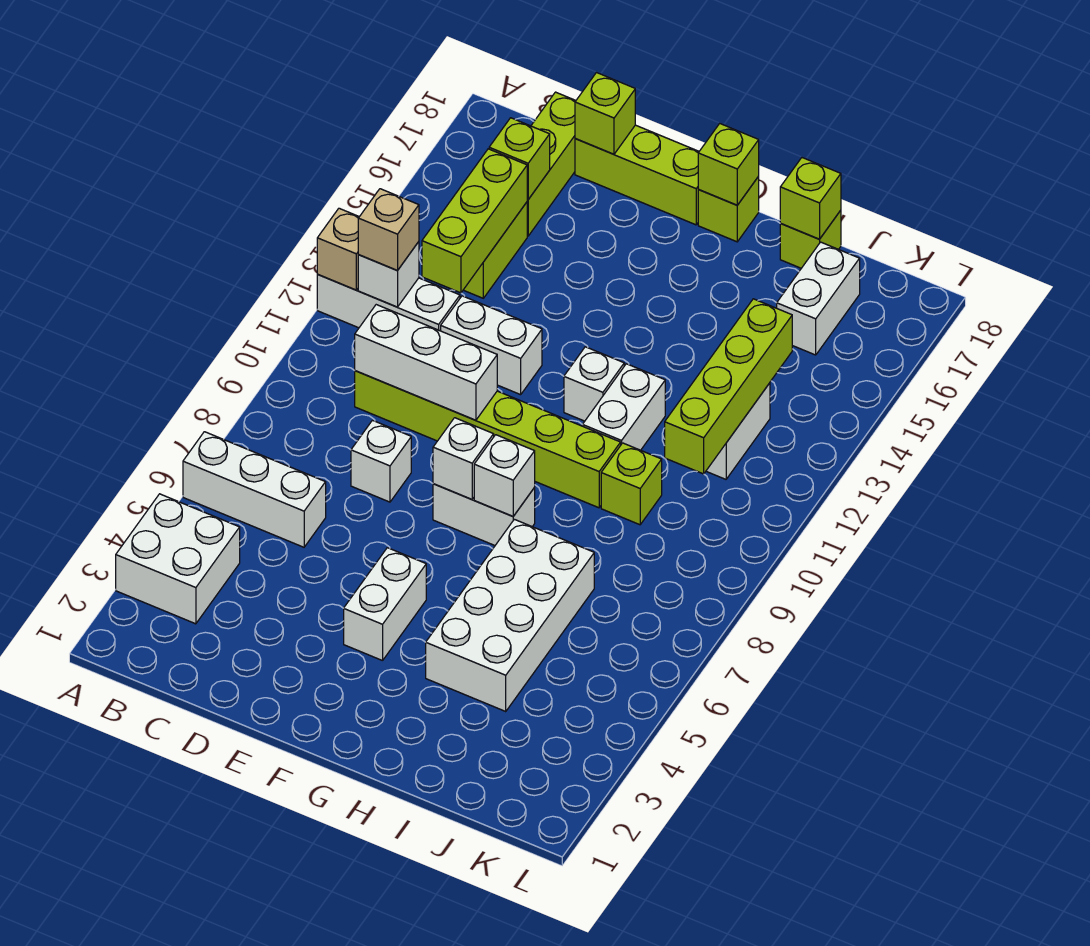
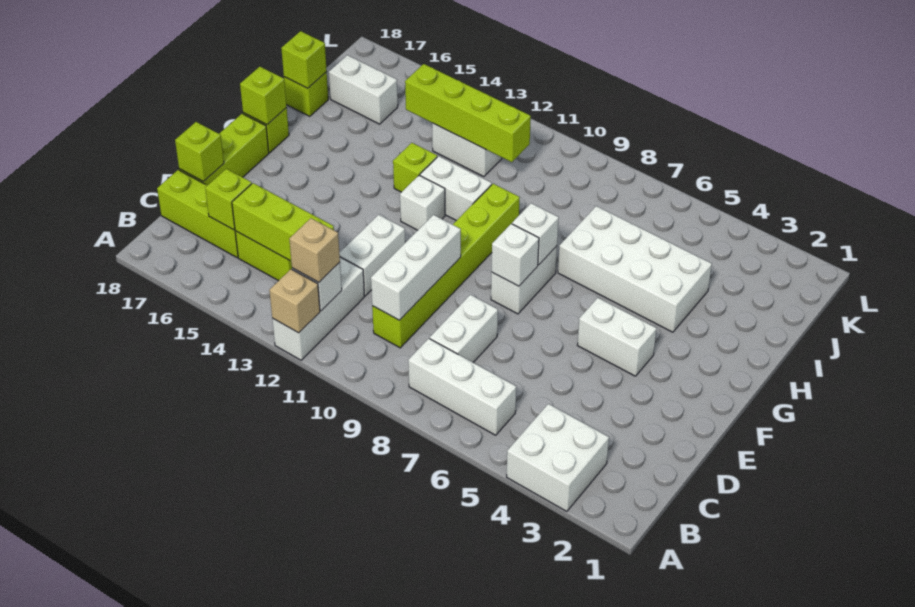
white 1x3 brick [183,432,326,547] -> white 1x3 brick turned to [408,339,516,435]
white 1x1 brick [351,420,411,502] -> white 1x2 brick [430,295,498,362]
lime 1x1 brick [601,443,662,525] -> lime 1x1 brick moved to [393,143,437,192]

